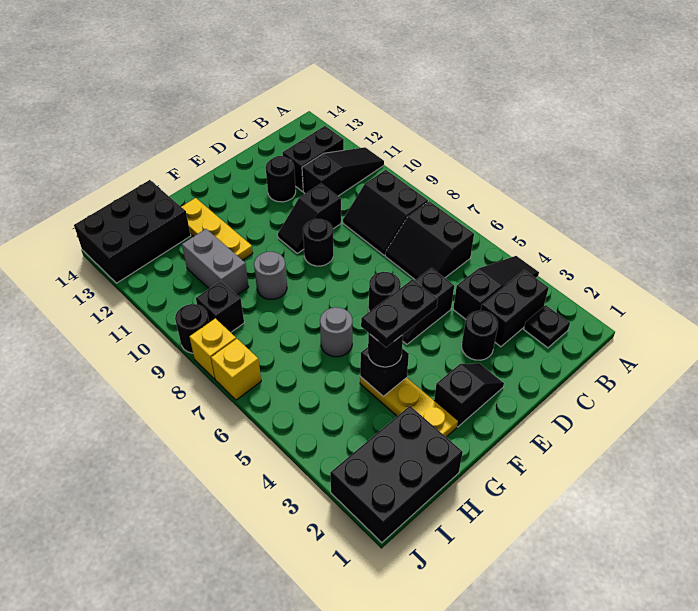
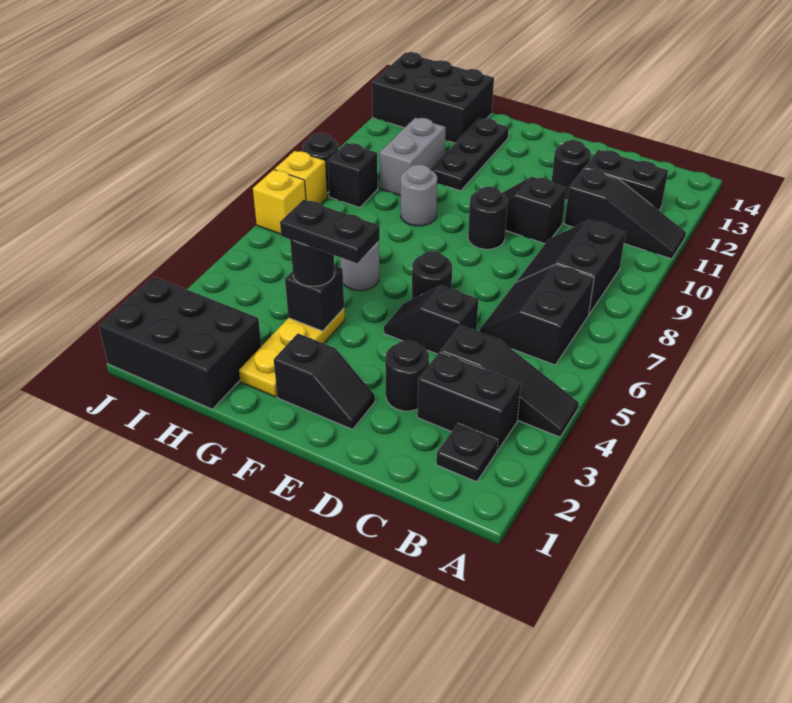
yellow 1x3 plate [182,198,253,260] -> black 1x3 plate [430,118,509,191]

